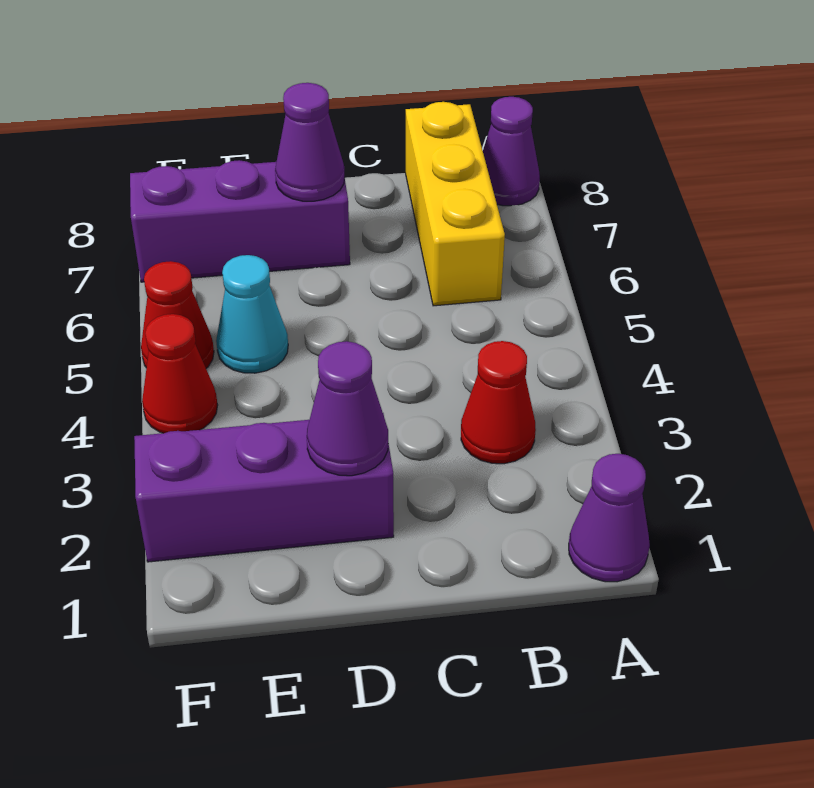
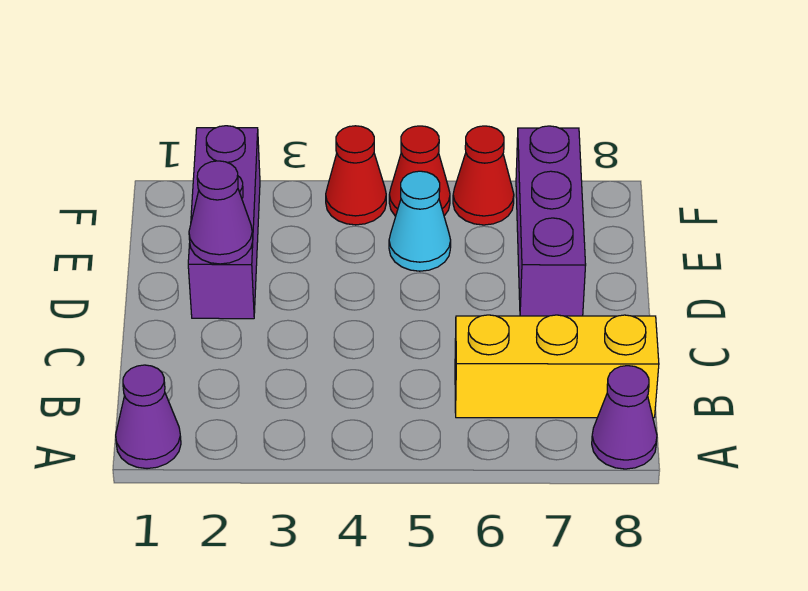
red 1x1 cone [461,341,536,464] -> red 1x1 cone moved to [453,126,514,225]
purple 1x1 cone [275,83,345,201] -> none

